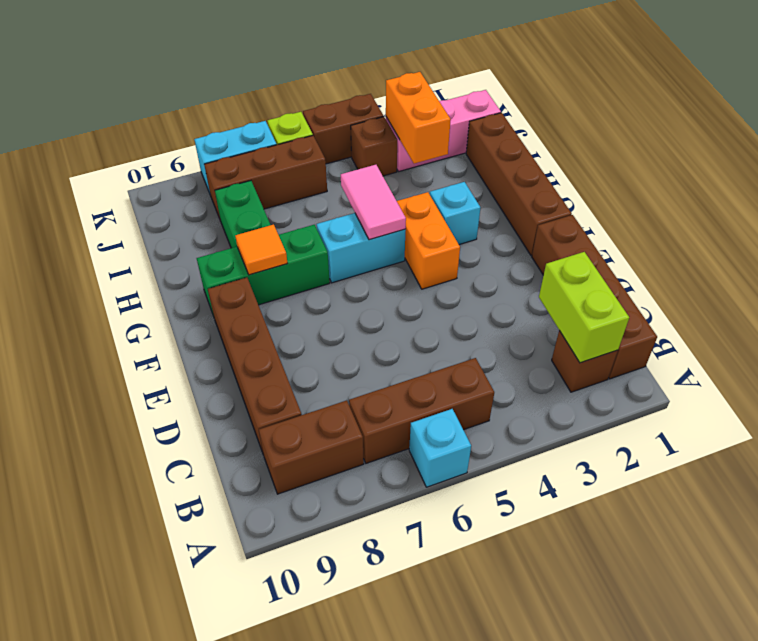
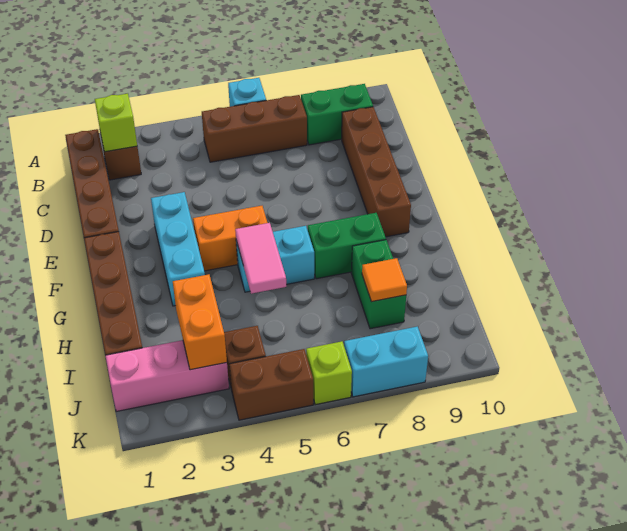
lime 1x2 brick [539,252,629,363] -> lime 1x1 brick [95,94,137,152]
brown 1x2 brick [259,400,364,494] -> green 1x2 brick [301,84,373,145]
orange 1x2 brick [397,192,460,289] -> orange 1x2 brick turned to [193,206,267,271]
cyan 1x1 brick [430,182,481,245] -> cyan 1x3 brick [151,192,205,306]
green 1x3 brick [197,225,330,316] -> green 1x2 brick [308,213,386,279]
orange 1x1 tile [235,224,287,275] -> orange 1x1 tile moved to [362,258,407,302]
brown 1x3 brick [204,136,327,221] -> none

